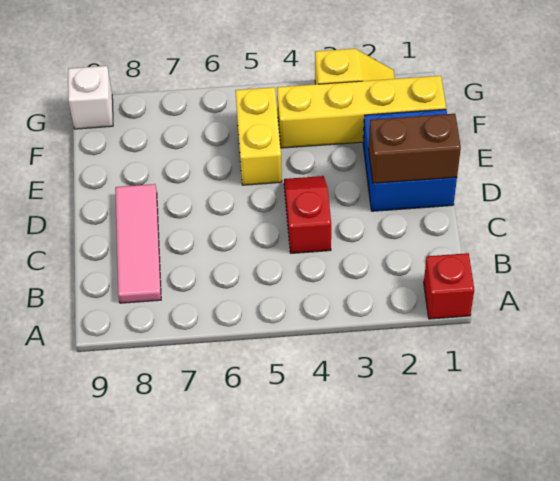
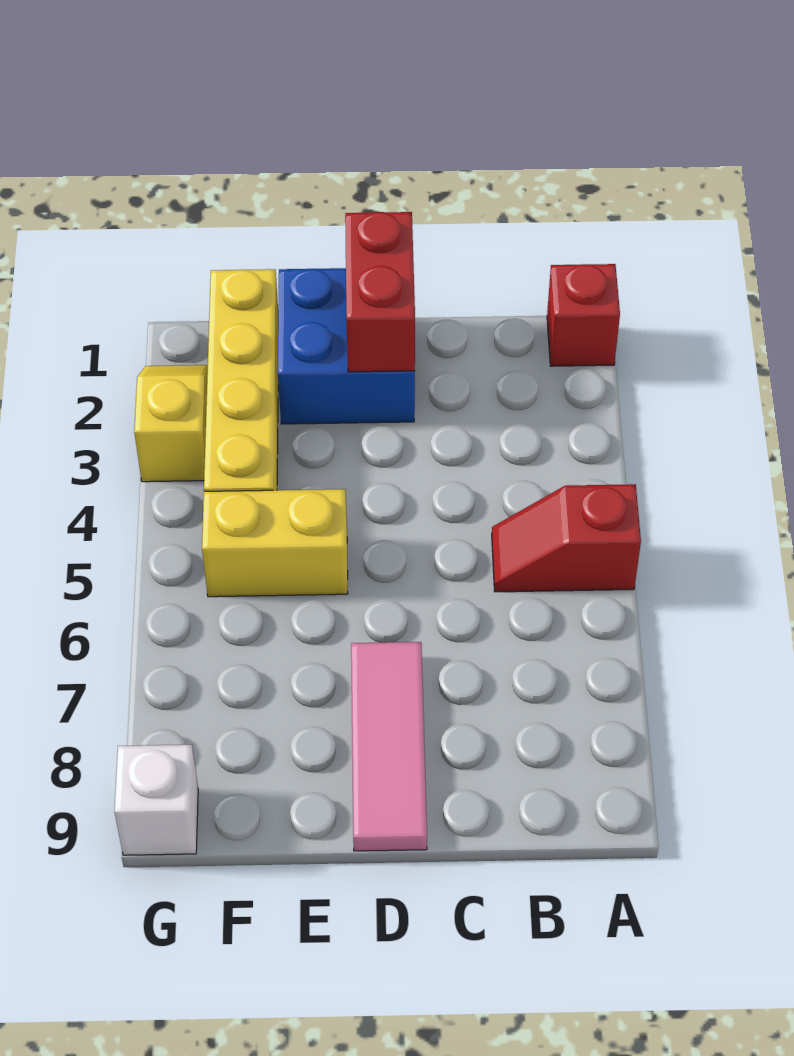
pink 1x3 tile [115,184,161,303] -> pink 1x3 tile turned to [351,642,427,851]
red 1x2 slope [284,176,331,253] -> red 1x2 slope moved to [492,484,641,592]
brown 1x2 brick [369,114,461,183] -> red 1x2 brick [345,212,415,372]

